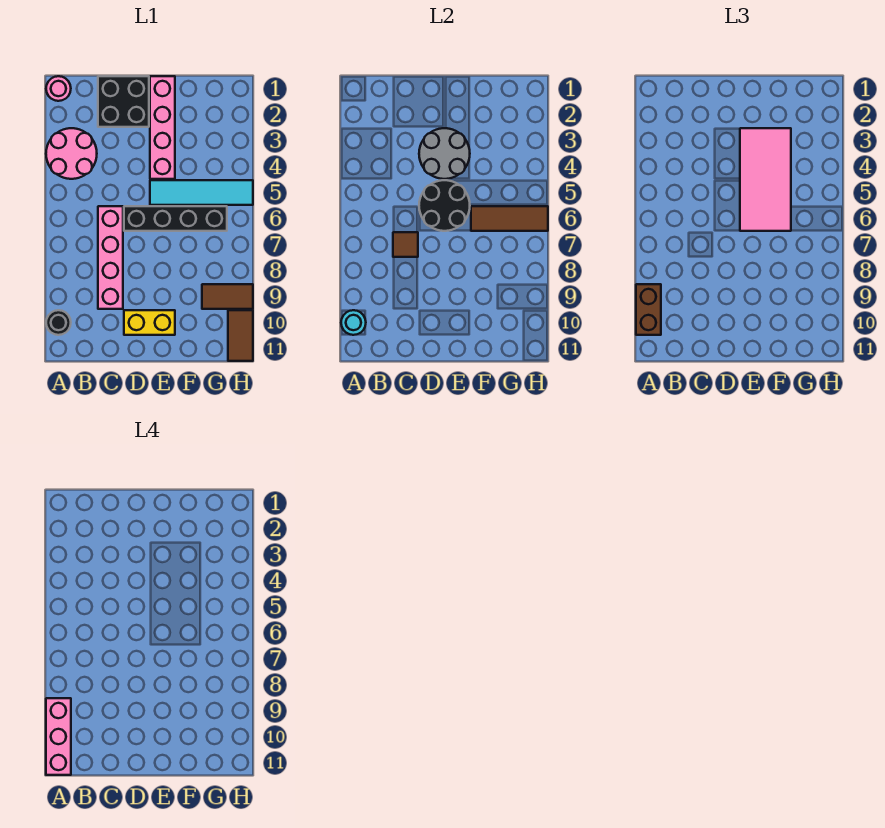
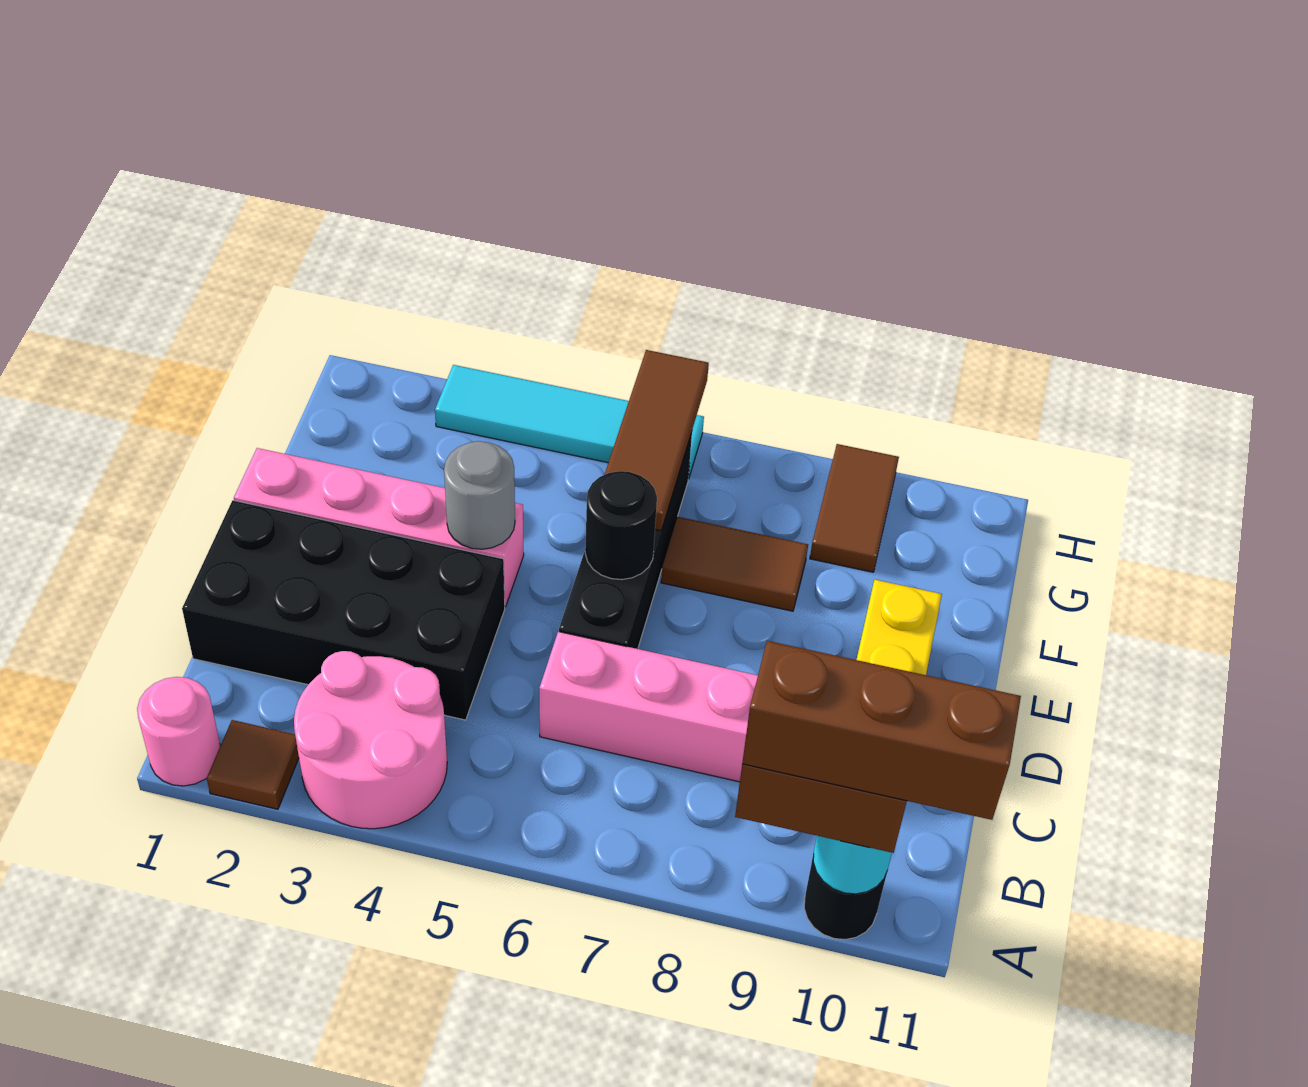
pink 1x3 brick [46,698,71,775] -> brown 1x3 brick [742,641,1021,820]
black 2x2 brick [98,76,149,127] -> black 2x4 brick [182,500,505,720]
brown 1x1 tile [393,232,418,257] -> brown 1x1 tile moved to [207,720,299,809]
grey 2x2 round brick [419,128,470,179] -> grey 1x1 round brick [444,441,515,549]
black 2x2 round brick [419,180,470,231] -> black 1x1 round brick [585,471,657,580]
pink 2x4 tile [740,128,791,231] -> none
cyan 1x4 tile [150,180,253,205] -> cyan 1x4 tile turned to [435,365,704,479]
brown 1x2 tile [228,310,253,361] -> brown 1x2 tile moved to [661,517,808,611]

